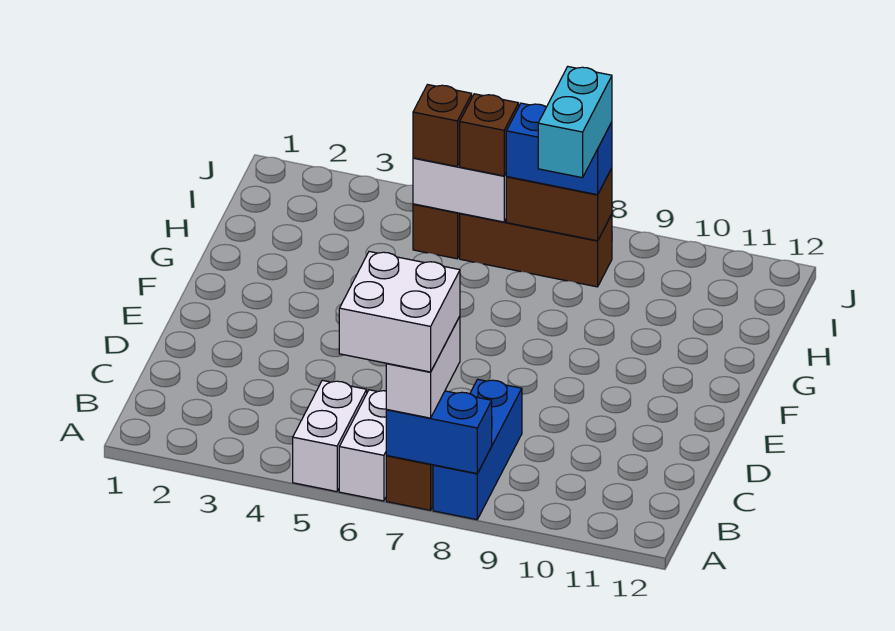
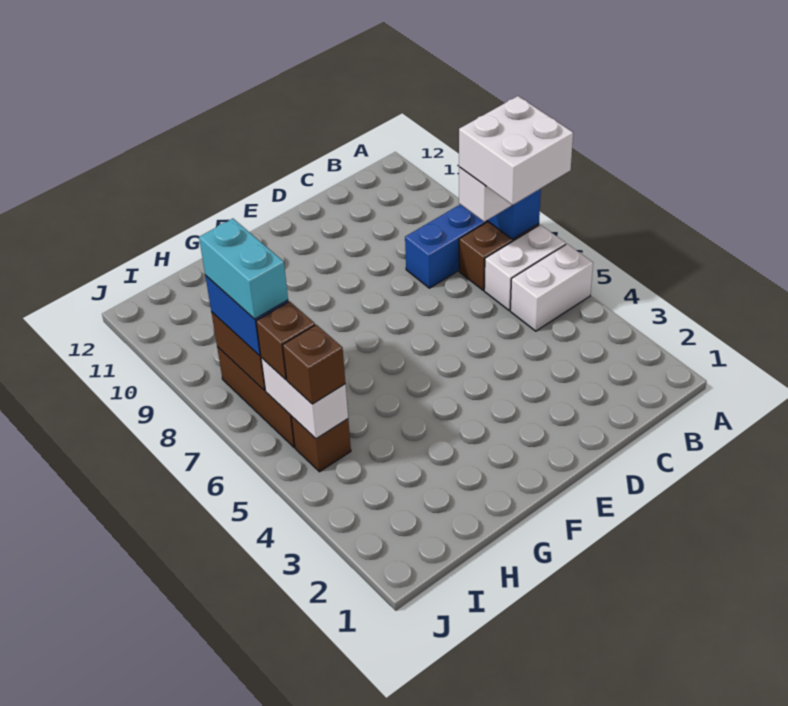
cyan 1x2 brick [538,67,612,178] -> cyan 1x2 brick turned to [199,219,288,319]

